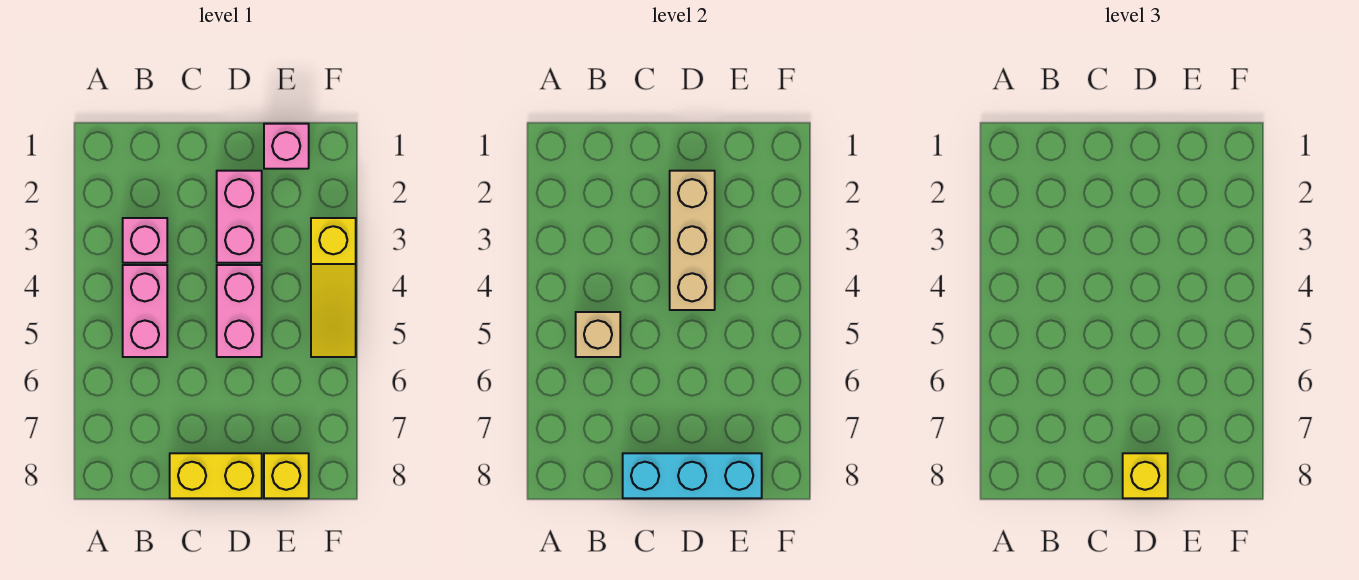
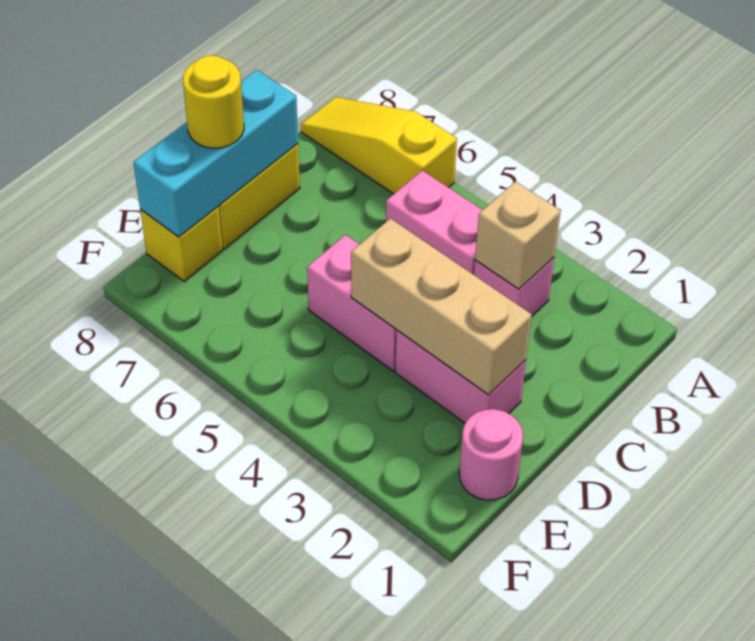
tan 1x1 brick [576,312,620,357] -> tan 1x1 brick moved to [475,182,561,289]
yellow 1x1 brick [1123,453,1168,498] -> yellow 1x1 round brick [183,55,244,148]
pink 1x1 brick [264,124,309,169] -> pink 1x1 round brick [459,409,523,500]
yellow 1x3 slope [311,218,356,357] -> yellow 1x3 slope moved to [301,97,457,194]

